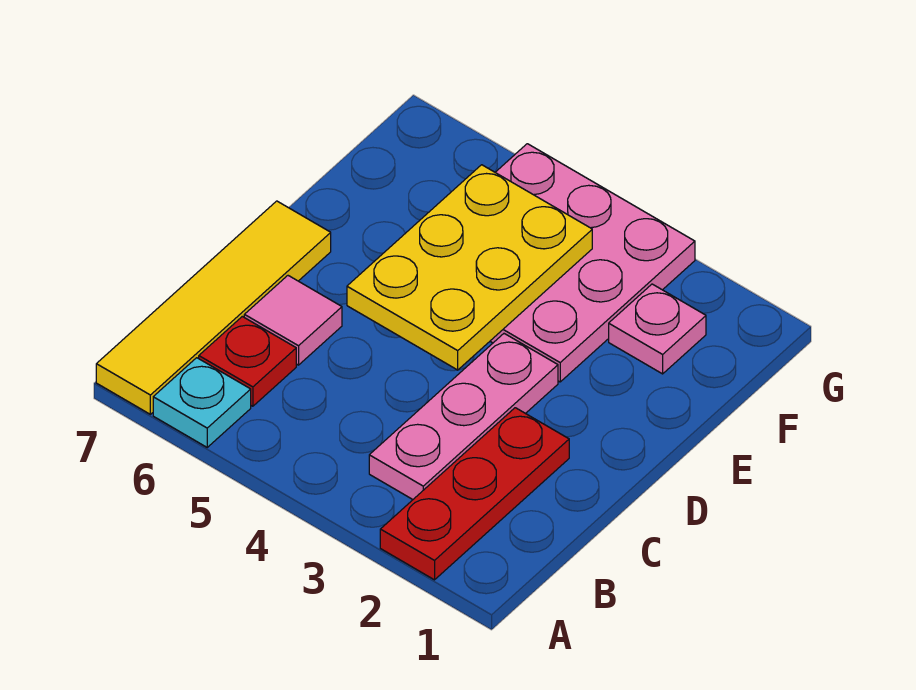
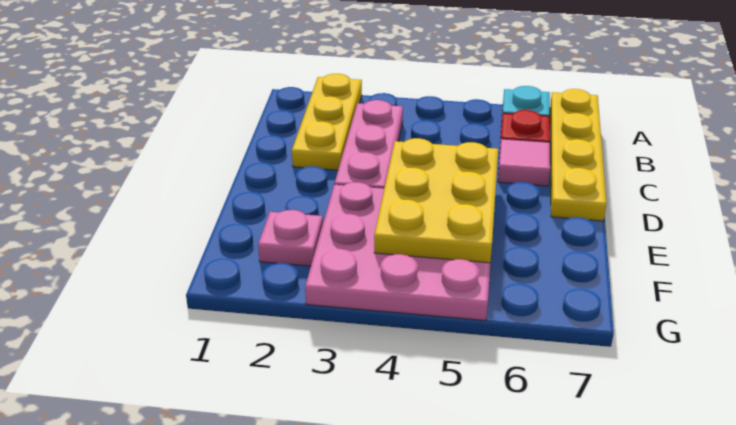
red 1x3 plate [380,408,569,580] -> yellow 1x3 plate [292,74,362,170]
yellow 1x4 tile [96,201,331,414] -> yellow 1x4 plate [550,89,607,221]

